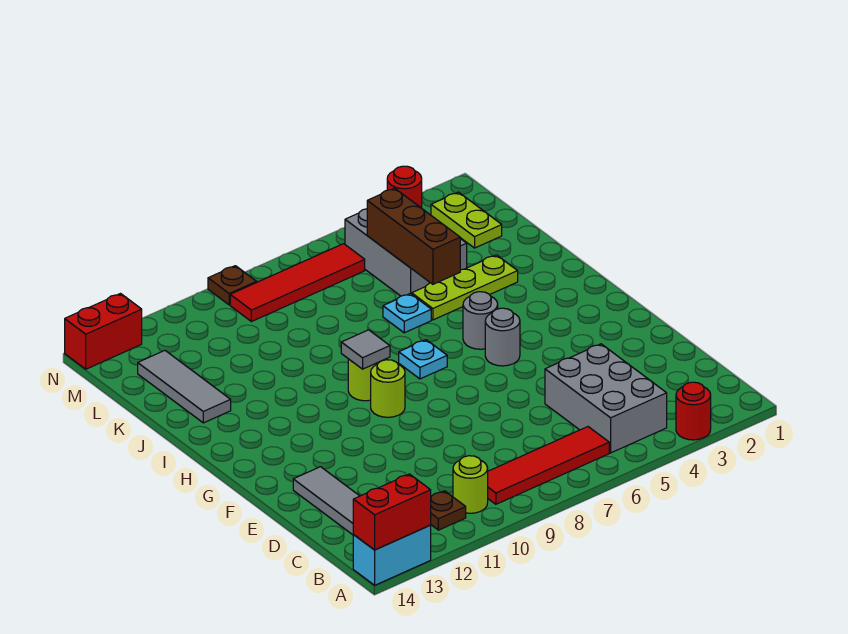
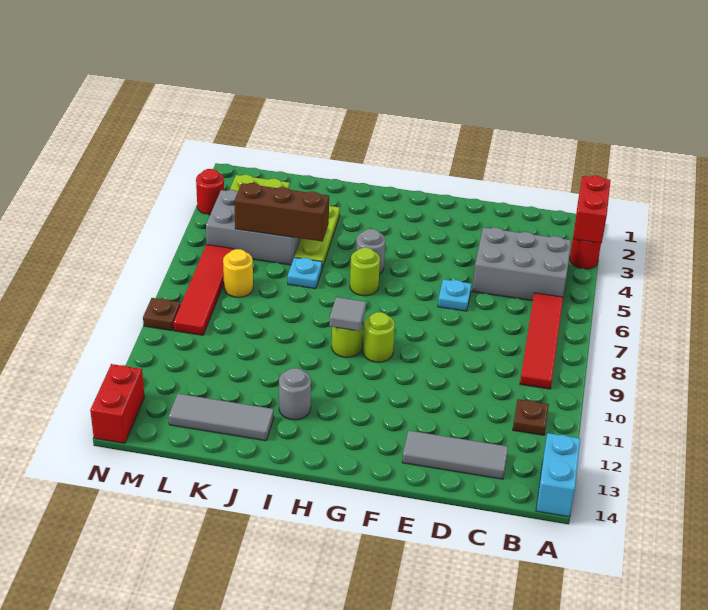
red 1x2 brick [353,474,431,550] -> red 1x2 brick moved to [573,176,611,243]
lime 1x1 round brick [453,456,488,513] -> lime 1x1 round brick moved to [350,248,380,296]
grey 1x1 round brick [485,308,520,366] -> grey 1x1 round brick moved to [279,368,311,420]
cyan 1x1 plate [399,340,447,379] -> cyan 1x1 plate moved to [438,279,472,311]
none -> yellow 1x1 round brick [223,249,253,297]

